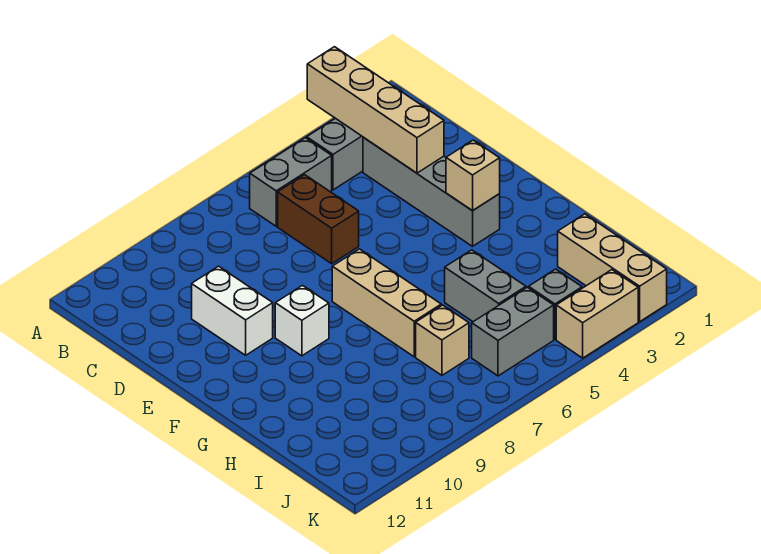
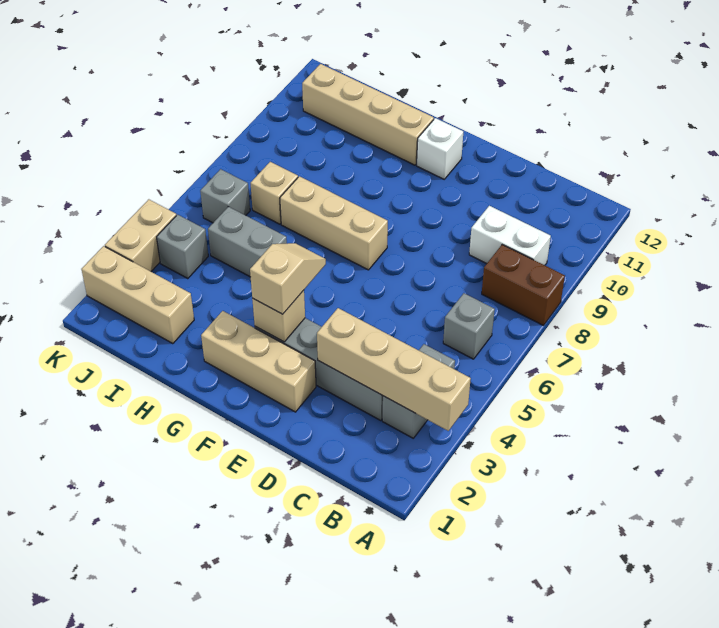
grey 1x2 brick [250,138,332,226] -> grey 1x1 brick [443,293,495,359]
brown 1x2 brick [278,175,359,264] -> brown 1x2 brick moved to [482,245,565,326]
white 1x2 brick [192,266,273,355] -> white 1x2 brick moved to [469,206,551,265]
none -> tan 1x3 brick [201,311,316,412]
none -> tan 1x2 slope [250,243,326,314]
white 1x1 brick [275,286,329,356] -> white 1x1 brick moved to [417,118,463,179]
none -> tan 1x4 brick [302,64,434,165]
grey 1x2 brick [472,287,554,376] -> grey 1x1 brick [200,169,250,223]

